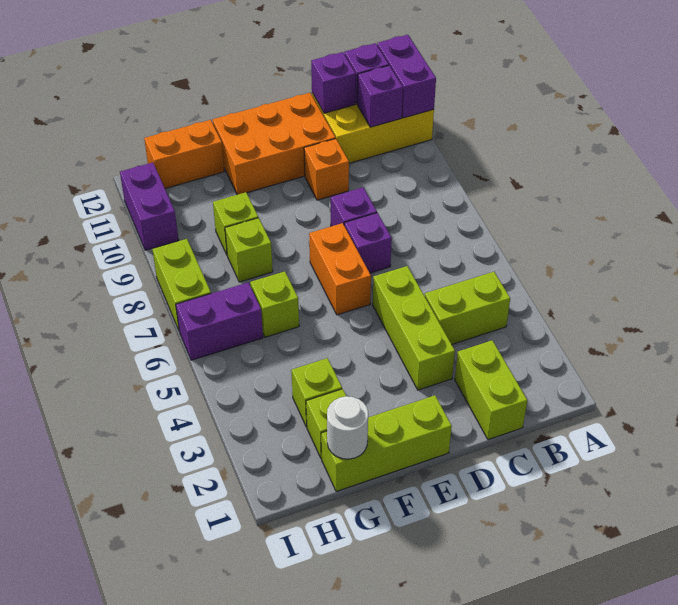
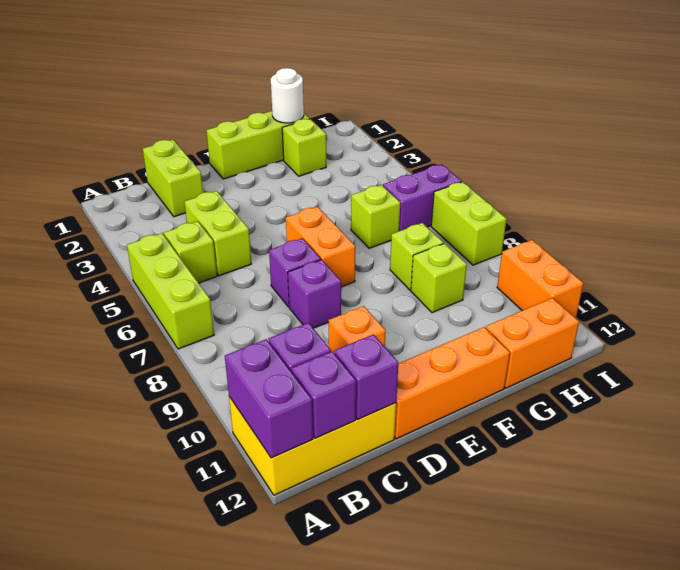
lime 1x2 brick [425,272,510,344] -> lime 1x2 brick turned to [184,191,251,276]
lime 1x3 brick [373,266,455,390] -> lime 1x3 brick moved to [127,233,214,349]
orange 2x3 brick [212,93,335,195] -> orange 1x3 brick [394,327,510,439]
lime 1x1 brick [291,358,342,427] -> lime 1x1 brick moved to [164,221,217,283]
purple 1x2 brick [120,163,179,250] -> orange 1x2 brick [497,240,583,318]

